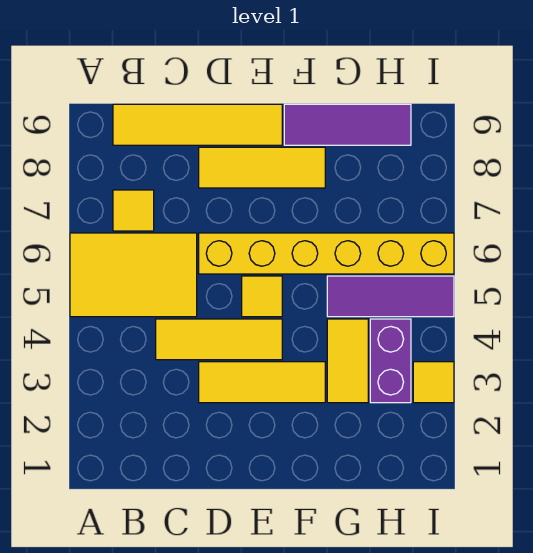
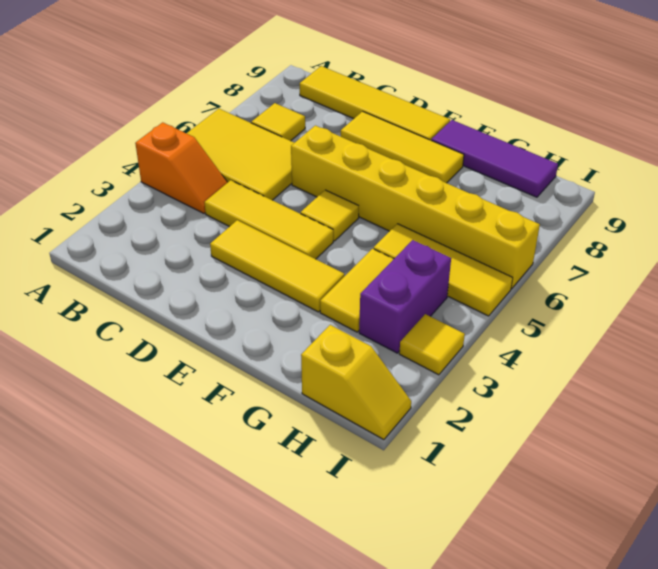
none -> orange 1x2 slope [135,122,228,213]
purple 1x3 tile [327,276,454,317] -> yellow 1x3 tile [374,224,513,316]
none -> yellow 1x2 slope [301,325,411,440]

